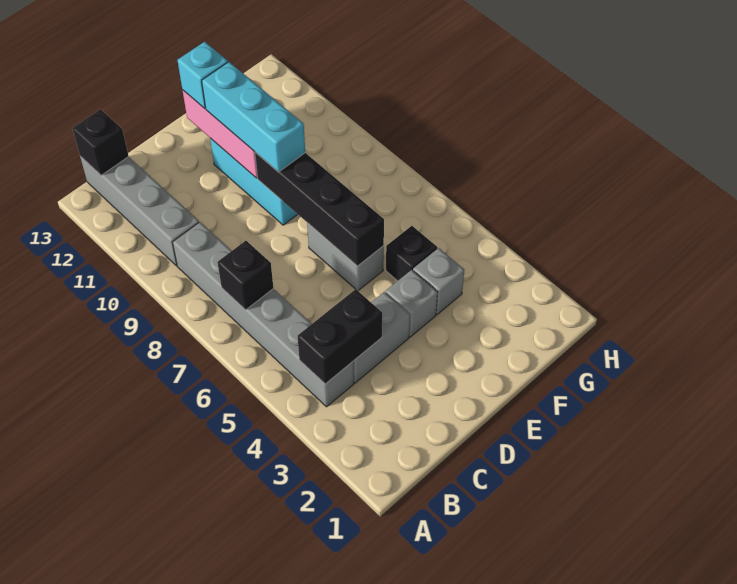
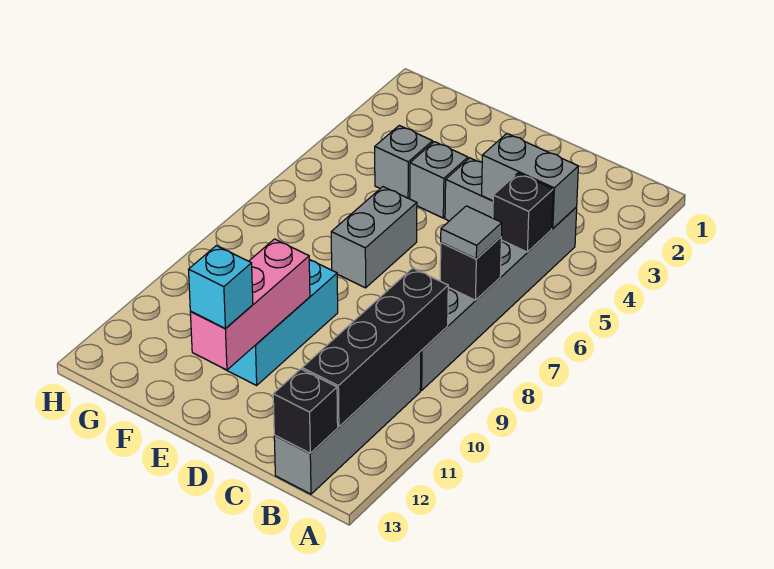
black 1x2 brick [298,289,382,384] -> grey 1x2 brick [482,134,578,229]
none -> grey 1x1 tile [441,206,502,259]
black 1x4 brick [255,152,384,266] -> black 1x4 brick moved to [302,268,448,427]
cyan 1x3 brick [202,62,305,172] -> none
black 1x1 brick [386,226,437,281] -> black 1x1 brick moved to [493,173,553,252]

